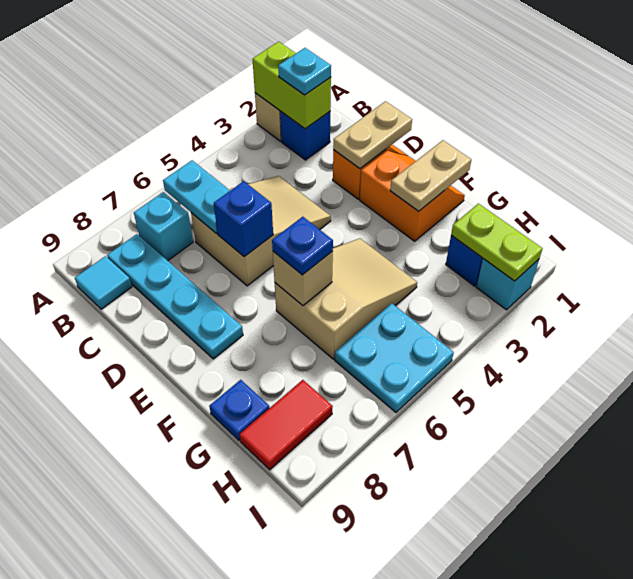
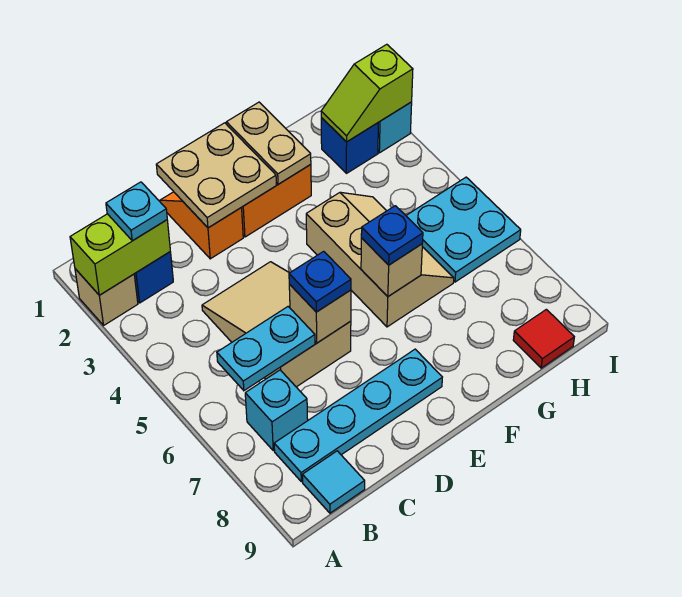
tan 1x2 plate [333,101,412,169] -> tan 2x2 plate [156,123,276,228]
blue 1x1 brick [214,181,273,257] -> tan 1x1 brick [289,284,351,343]
tan 2x3 slope [275,238,417,359] -> tan 2x3 slope turned to [306,192,454,327]
blue 1x1 plate [209,380,270,440] -> blue 1x1 plate moved to [289,251,351,312]
lime 1x2 plate [451,204,543,281] -> lime 1x2 slope [321,44,413,142]
red 1x2 tile [239,380,333,470] -> red 1x1 tile [513,309,574,368]

